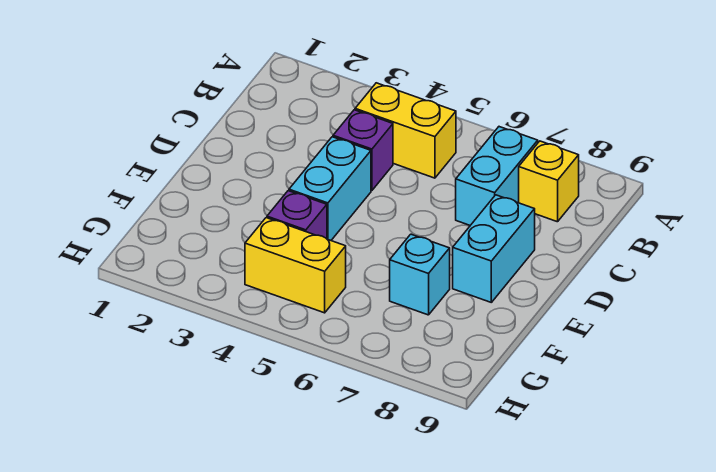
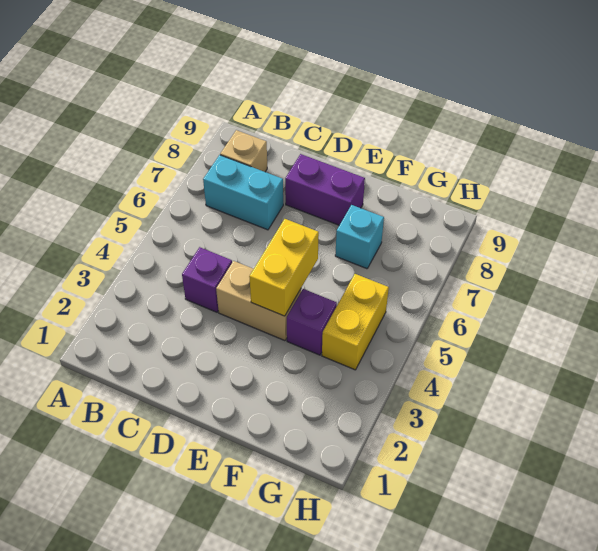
yellow 1x2 brick [355,83,456,178] -> yellow 1x2 brick moved to [249,219,319,316]
yellow 1x1 brick [519,141,579,222] -> tan 1x1 brick [220,130,267,172]
cyan 1x2 brick [289,137,371,240] -> tan 1x2 brick [216,261,301,341]
cyan 1x2 brick [453,195,535,302] -> purple 1x2 brick [285,154,365,225]

